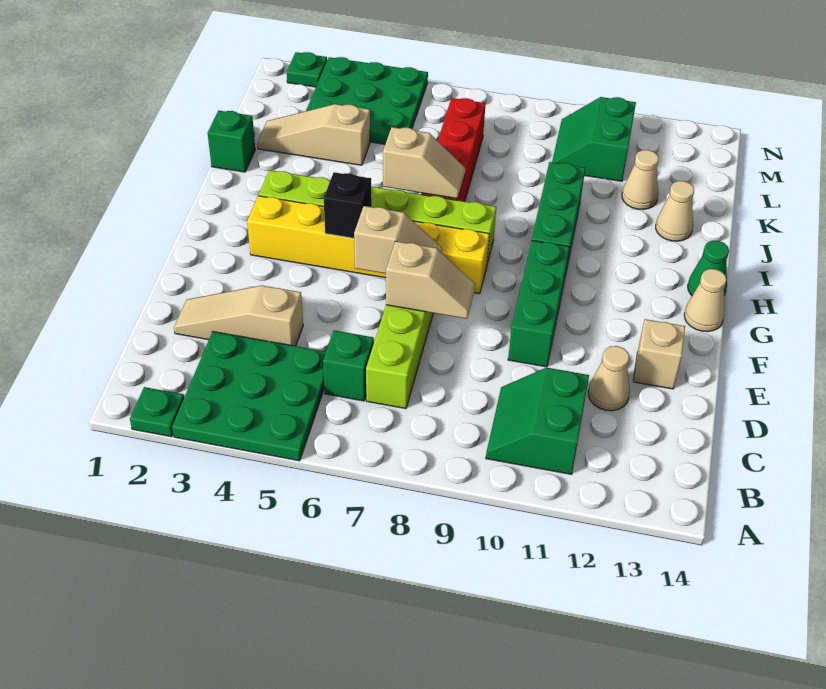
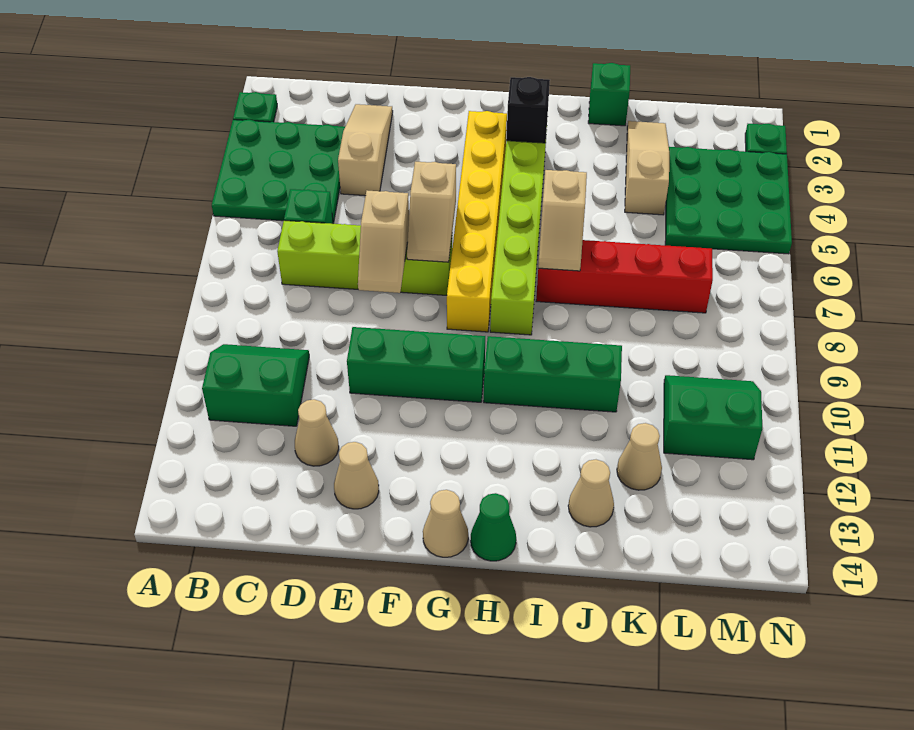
tan 1x1 brick [633,319,685,389] -> tan 1x1 cone [334,442,379,509]
black 1x1 brick [324,172,372,238] -> black 1x1 brick moved to [506,77,550,143]

